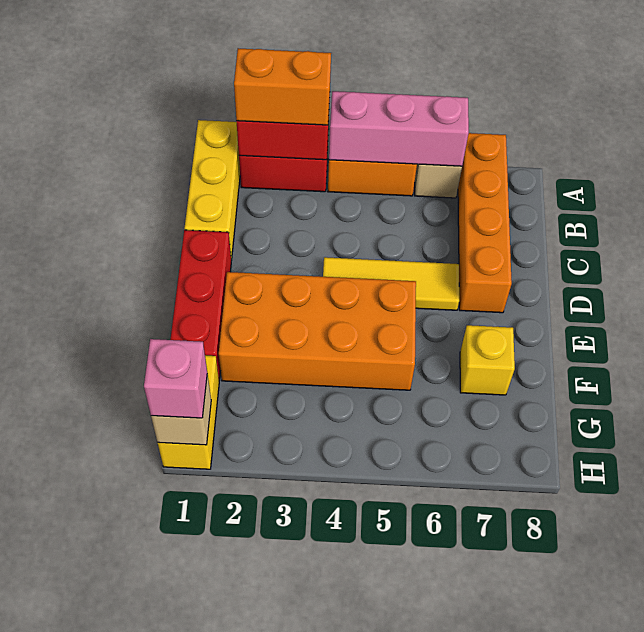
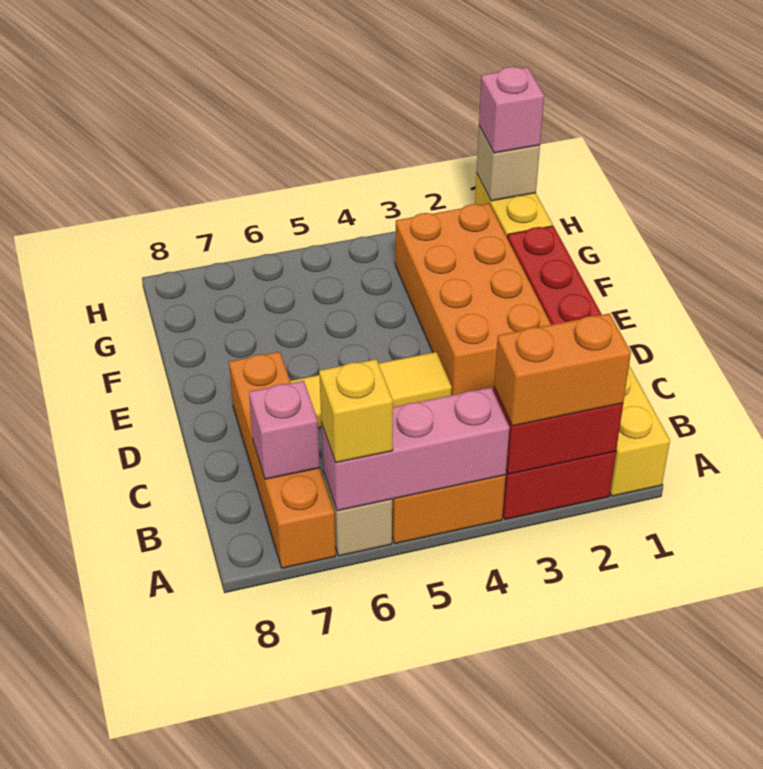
none -> pink 1x1 brick [249,381,320,479]
orange 2x4 brick [219,272,416,390] -> orange 2x4 brick turned to [395,204,551,395]
yellow 1x1 brick [460,325,515,395] -> yellow 1x1 brick moved to [319,359,393,463]

